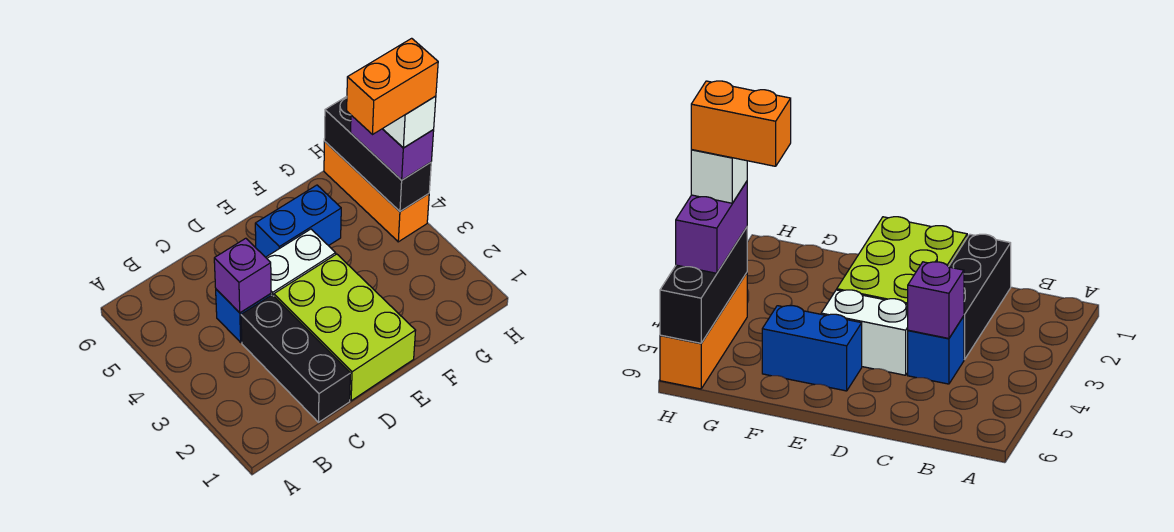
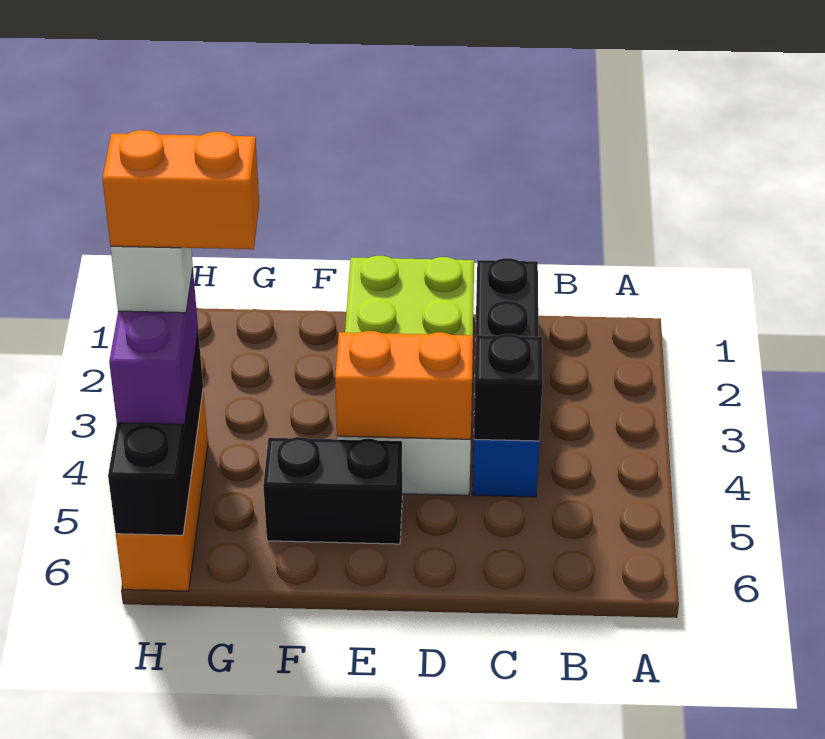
purple 1x1 brick [214,238,271,313] -> black 1x1 brick [474,334,543,441]
none -> orange 1x2 brick [335,331,473,439]
blue 1x2 brick [255,185,341,257] -> black 1x2 brick [263,437,402,544]

